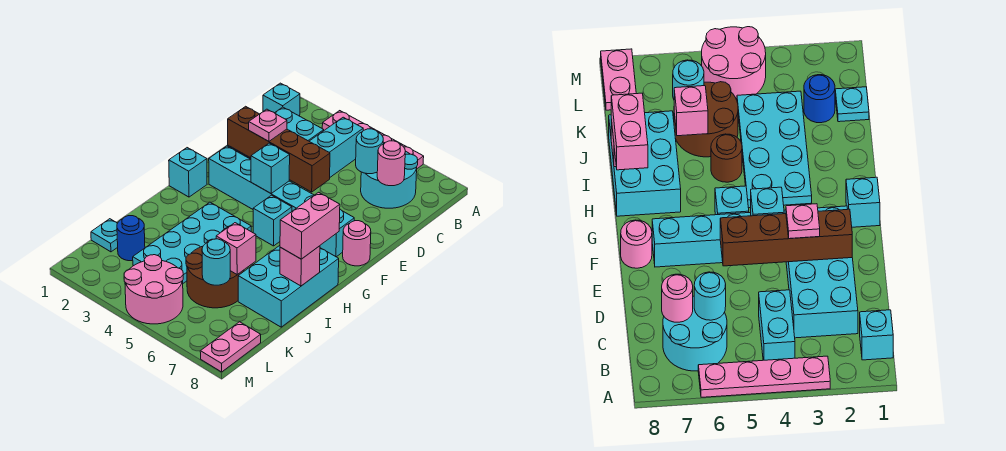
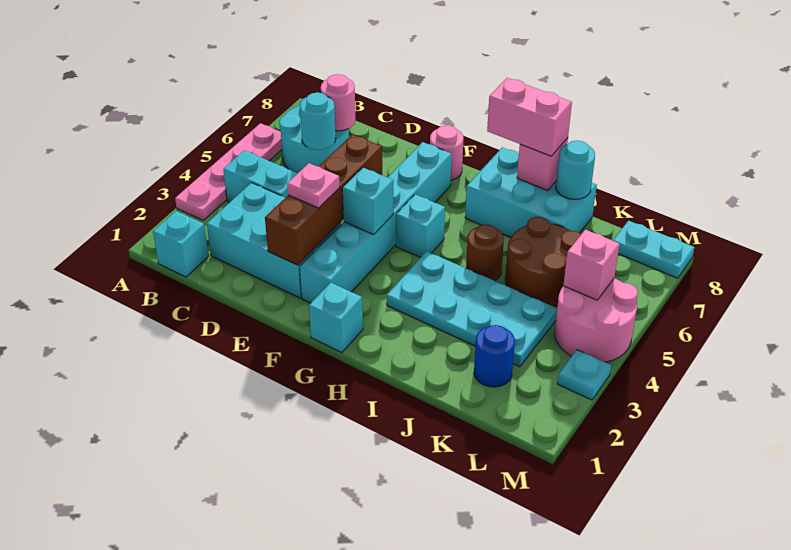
pink 1x1 brick [216,223,256,275] -> pink 1x1 brick moved to [563,230,620,300]
cyan 1x1 plate [91,219,118,252] -> cyan 1x1 plate moved to [557,350,611,400]
cyan 1x1 round brick [202,239,230,285] -> cyan 1x1 round brick moved to [556,140,595,199]
pink 1x2 plate [200,322,261,372] -> cyan 1x2 plate [613,221,694,278]

